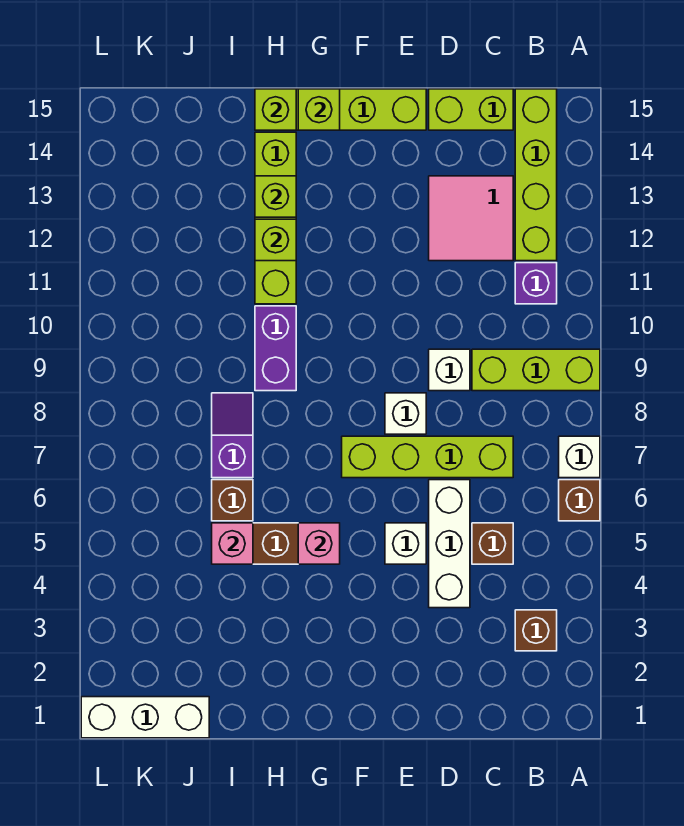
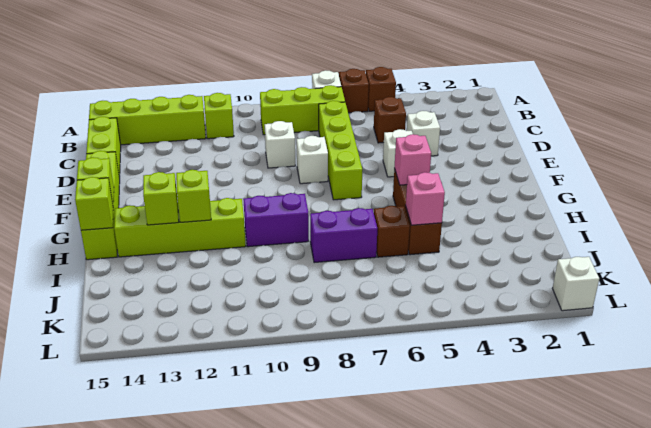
lime 1x3 brick [472,349,600,391] -> lime 1x3 brick turned to [260,85,345,135]
brown 1x1 brick [515,610,557,651] -> brown 1x1 brick moved to [366,67,396,111]
purple 1x1 brick [515,263,557,304] -> lime 1x1 brick [204,93,234,139]
pink 2x2 tile [429,176,513,261] -> none
white 1x3 brick [429,480,470,608] -> white 1x1 brick [407,111,440,156]
purple 1x2 slope [212,393,253,478] -> purple 1x2 brick [310,208,377,263]
white 1x3 brick [81,697,209,738] -> white 1x1 brick [553,257,599,311]

